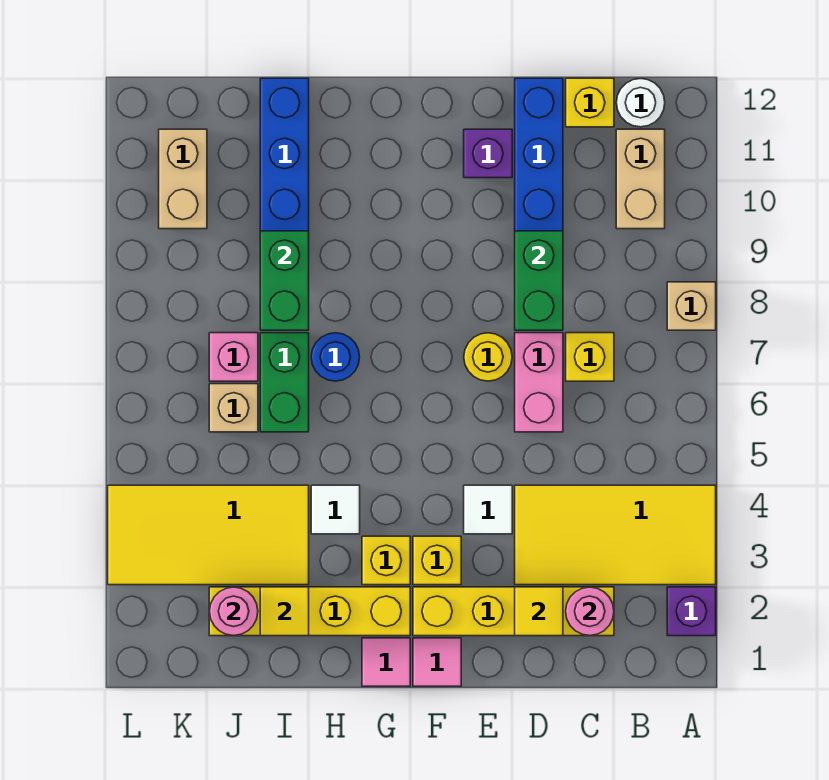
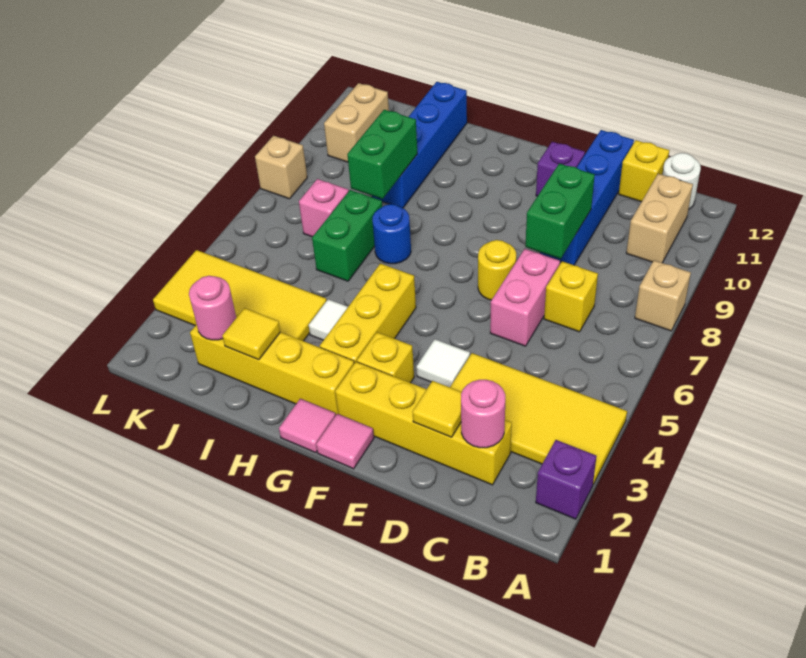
yellow 1x1 brick [362,536,410,585] -> yellow 1x3 brick [320,264,416,363]
tan 1x1 brick [209,384,258,432] -> tan 1x1 brick moved to [255,136,307,199]

